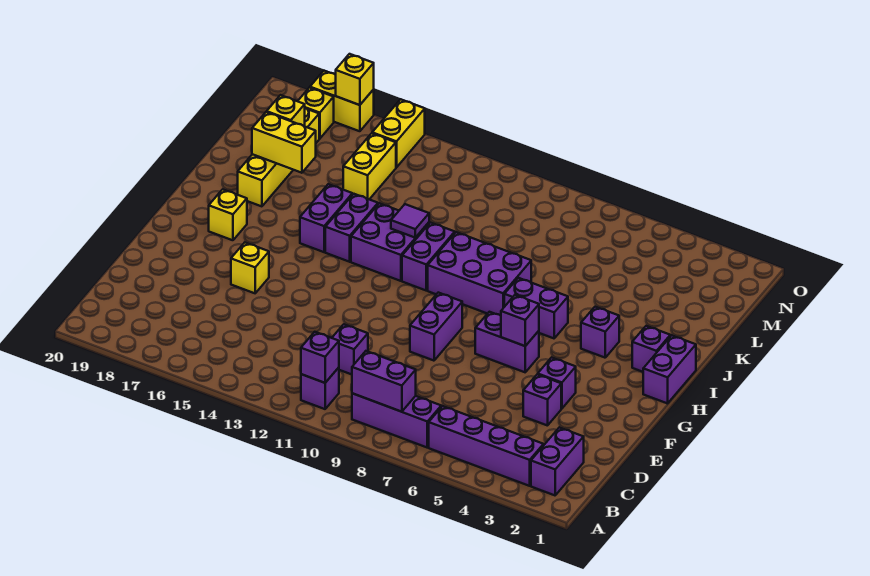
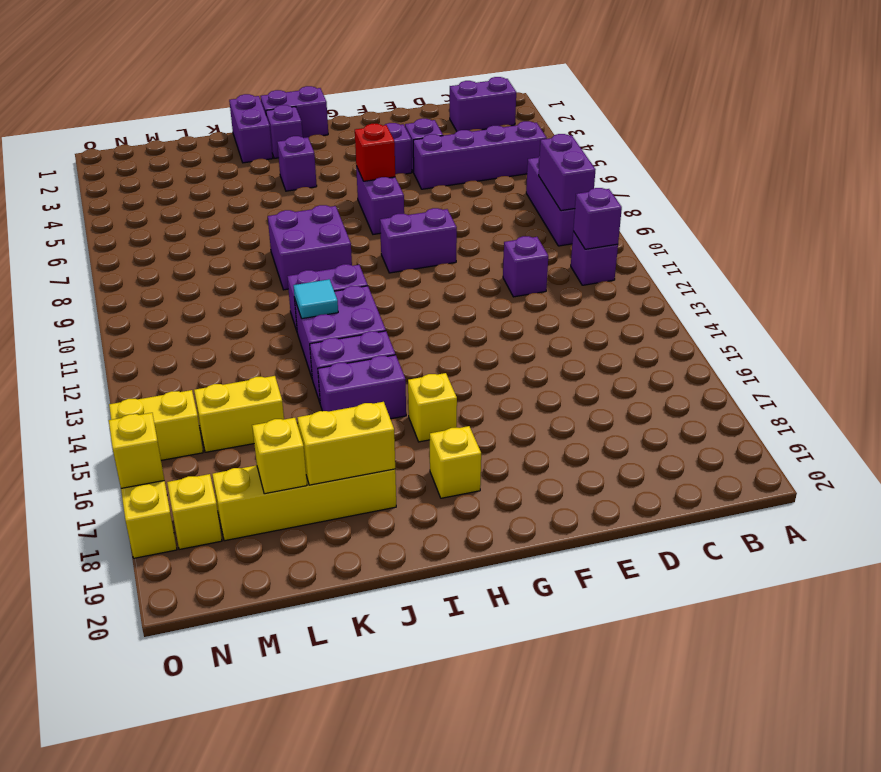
purple 1x4 brick [429,406,544,486] -> purple 1x4 brick turned to [413,121,547,189]
yellow 1x1 brick [231,243,269,293] -> yellow 1x1 brick moved to [408,373,457,442]
purple 1x1 brick [501,295,539,346] -> red 1x1 brick [355,124,395,181]
purple 1x2 brick [504,278,568,338] -> purple 1x2 brick moved to [229,94,273,163]
purple 2x3 brick [428,232,531,316] -> purple 2x2 brick [268,205,352,290]
purple 1x1 tile [391,204,429,238] -> cyan 1x1 tile [293,279,338,319]
yellow 1x2 brick [252,112,316,173] -> yellow 1x2 brick turned to [297,402,395,485]

